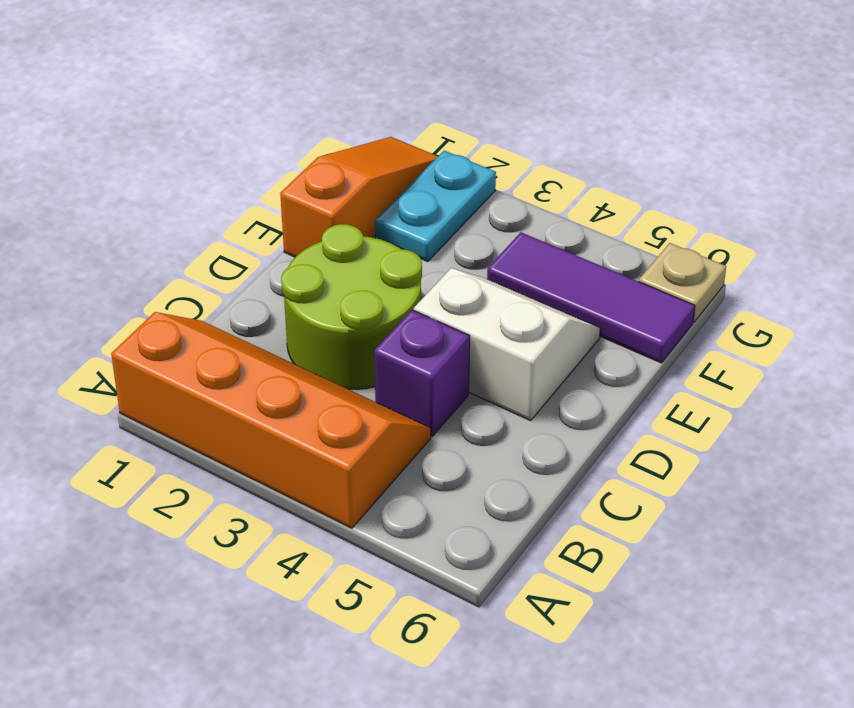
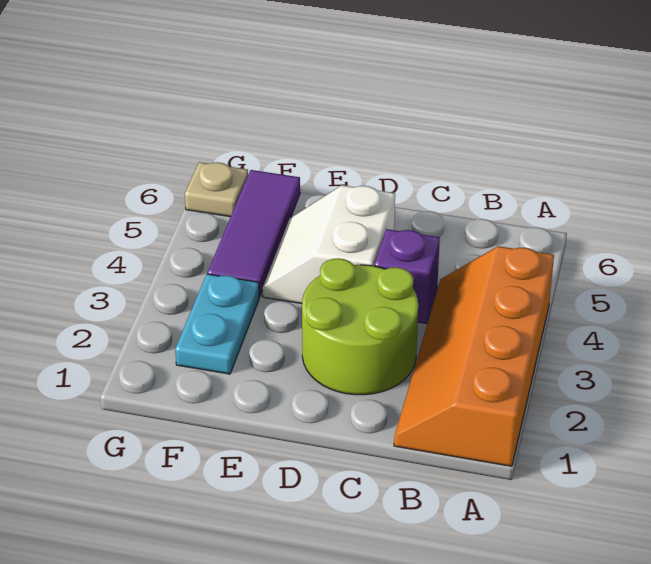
orange 1x3 slope [280,137,438,257] -> none
cyan 1x2 plate [375,151,496,262] -> cyan 1x2 plate turned to [175,274,259,374]

